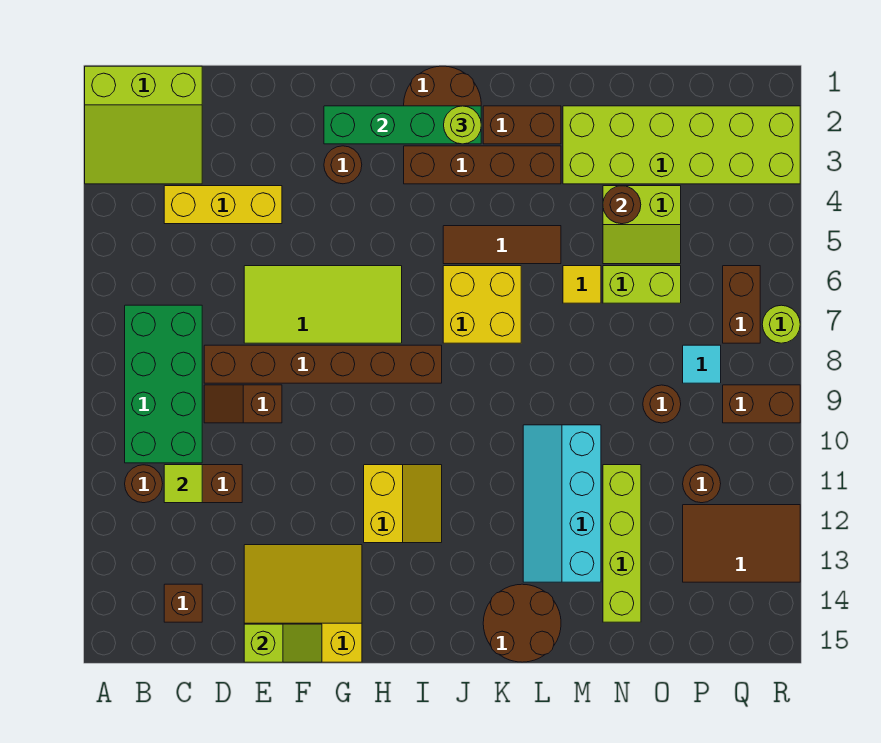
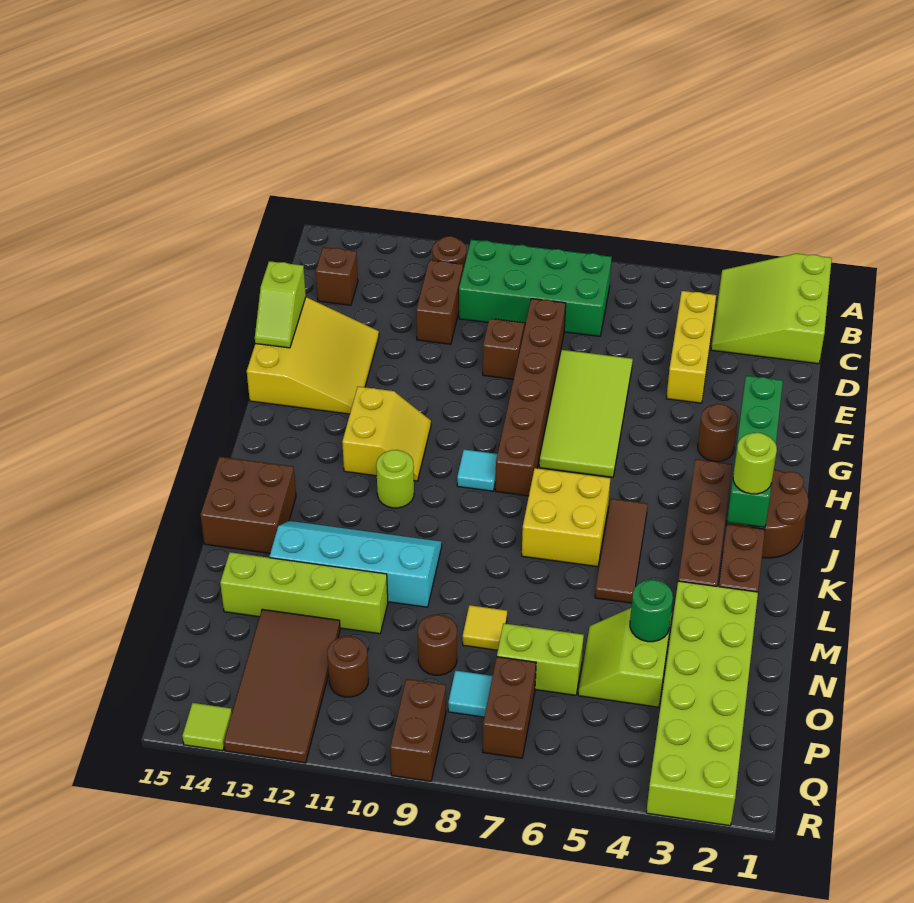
lime 1x1 tile [164,465,202,503] -> lime 1x1 tile moved to [182,703,232,751]
yellow 2x2 slope [364,465,442,543] -> yellow 2x2 slope turned to [342,387,431,481]
none -> cyan 1x1 tile [457,450,497,491]
brown 2x2 round brick [483,584,561,662] -> brown 2x2 brick [201,457,296,553]
yellow 1x1 tile [563,266,601,303] -> yellow 1x1 tile moved to [463,605,507,650]
brown 1x1 round brick [603,186,641,224] -> green 1x1 round brick [630,580,673,642]
lime 1x2 brick [603,266,681,303] -> lime 1x2 brick turned to [497,624,584,695]
brown 2x3 tile [683,505,800,582] -> brown 2x4 tile [224,609,340,763]
brown 1x2 brick [723,266,760,343] -> brown 1x2 brick turned to [483,657,536,758]
lime 1x1 round brick [762,305,800,343] -> lime 1x1 round brick moved to [376,450,414,508]

